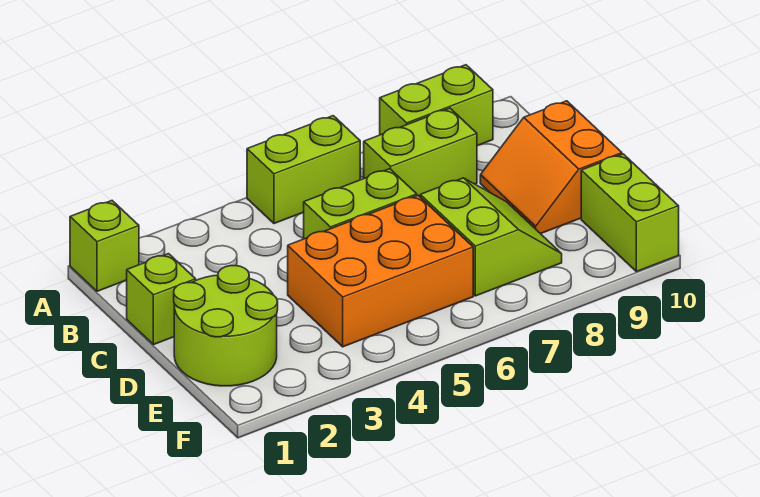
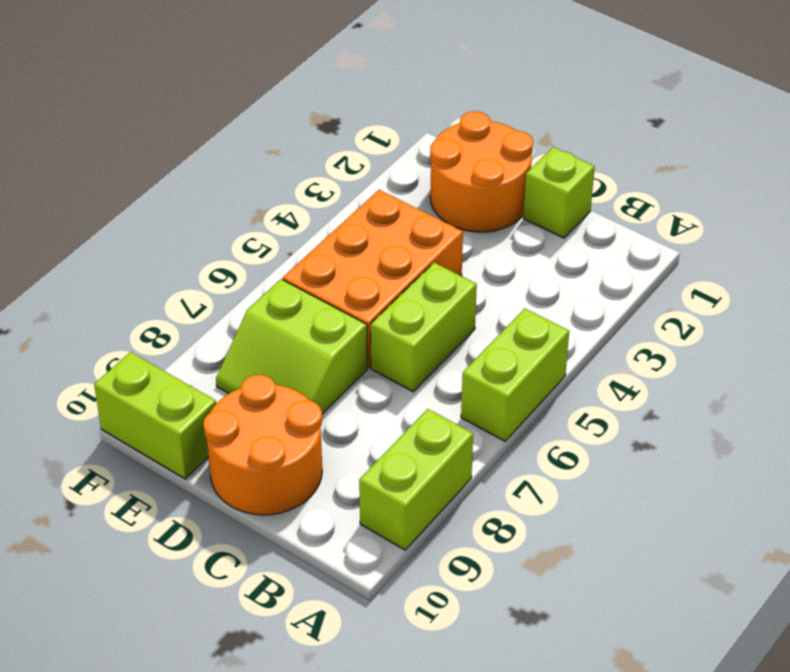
lime 1x1 brick [70,201,139,291] -> none
lime 1x2 brick [364,108,477,196] -> none
orange 2x2 slope [480,101,622,234] -> orange 2x2 round brick [203,375,322,515]
lime 2x2 round brick [174,266,278,386] -> orange 2x2 round brick [430,111,533,232]

